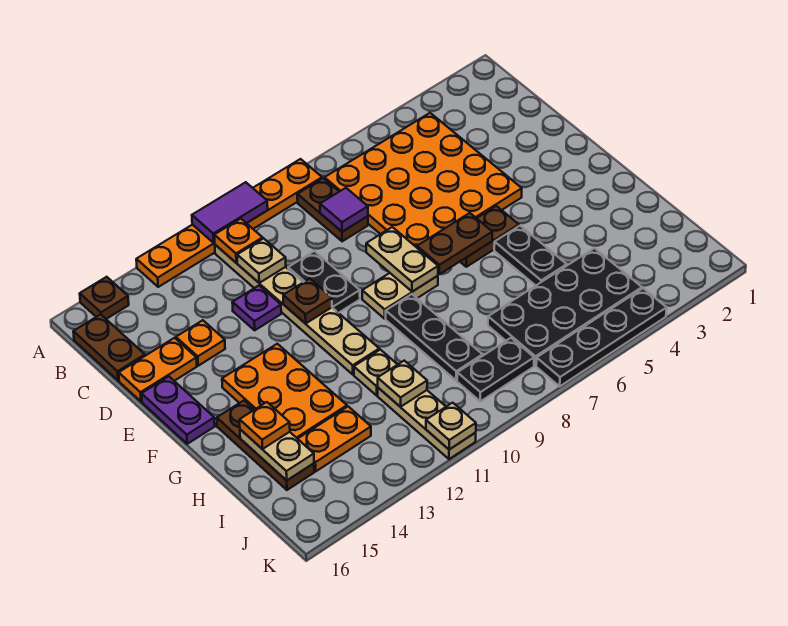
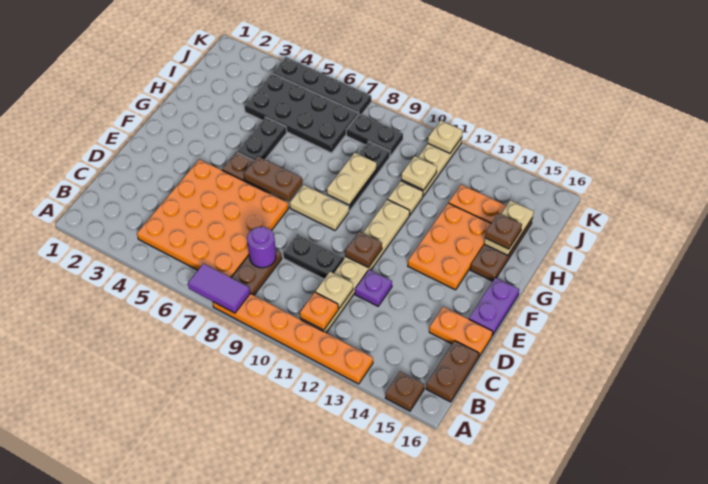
purple 1x2 tile [192,182,268,243] -> purple 1x2 tile moved to [188,264,250,313]
purple 1x1 tile [320,188,368,232] -> purple 1x1 round brick [247,227,276,268]
black 1x2 plate [288,251,360,313] -> black 1x2 plate turned to [283,234,344,279]
orange 1x1 plate [176,320,225,366] -> none
tan 1x2 plate [366,227,438,292] -> tan 1x2 plate moved to [327,152,377,205]
orange 1x1 plate [240,402,290,449] -> brown 1x1 plate [485,213,522,249]

